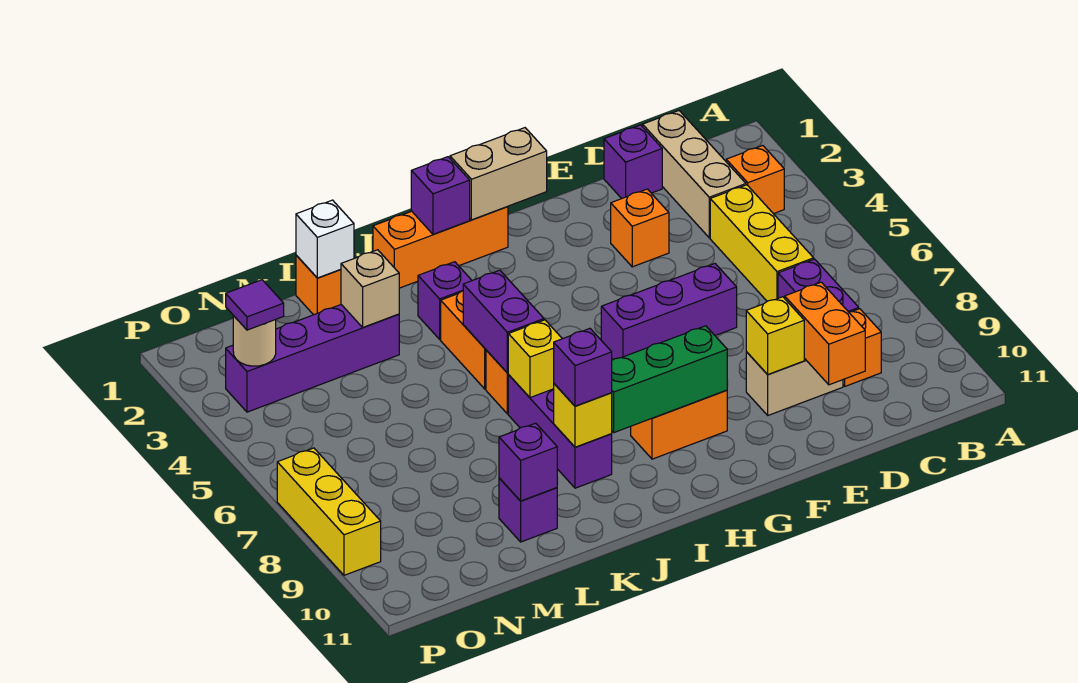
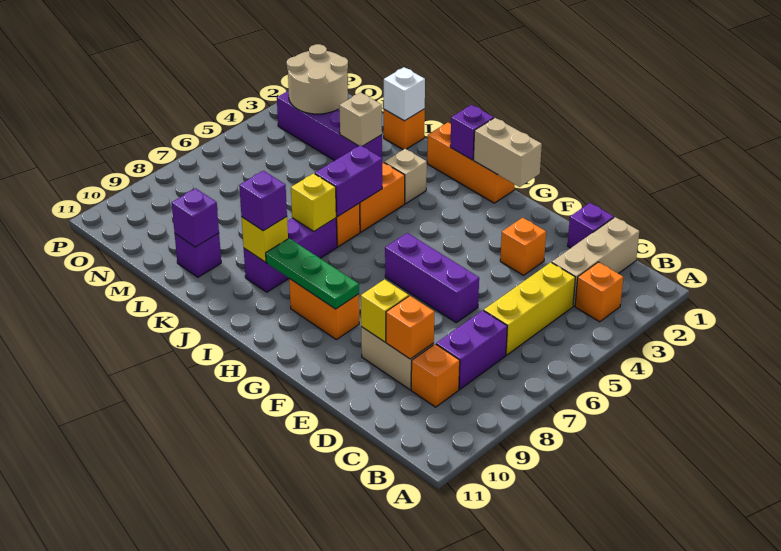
orange 1x2 brick [785,282,865,385] -> orange 1x1 brick [386,296,434,359]
green 1x3 brick [612,326,727,432] -> green 1x3 plate [266,238,359,309]
purple 1x1 brick [418,262,472,339] -> tan 1x1 brick [384,149,427,204]
tan 1x1 round brick [233,315,276,366] -> tan 2x2 round brick [287,44,348,114]
purple 1x1 tile [226,280,284,330] -> none
yellow 1x3 brick [277,448,381,575] -> none

